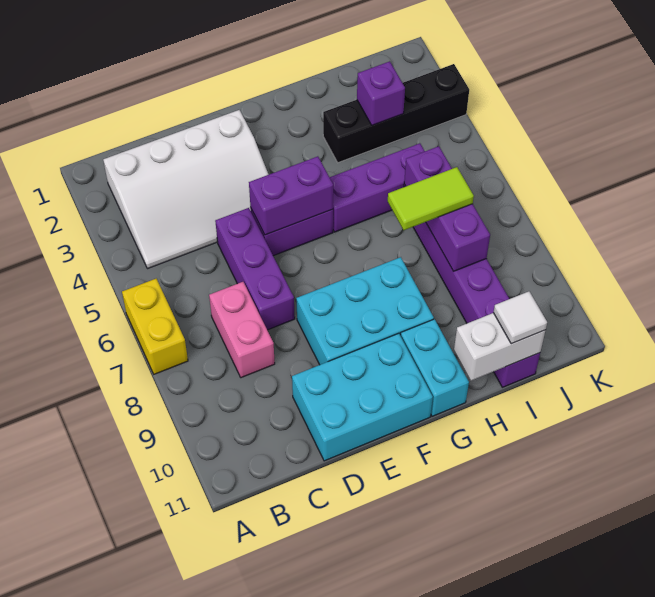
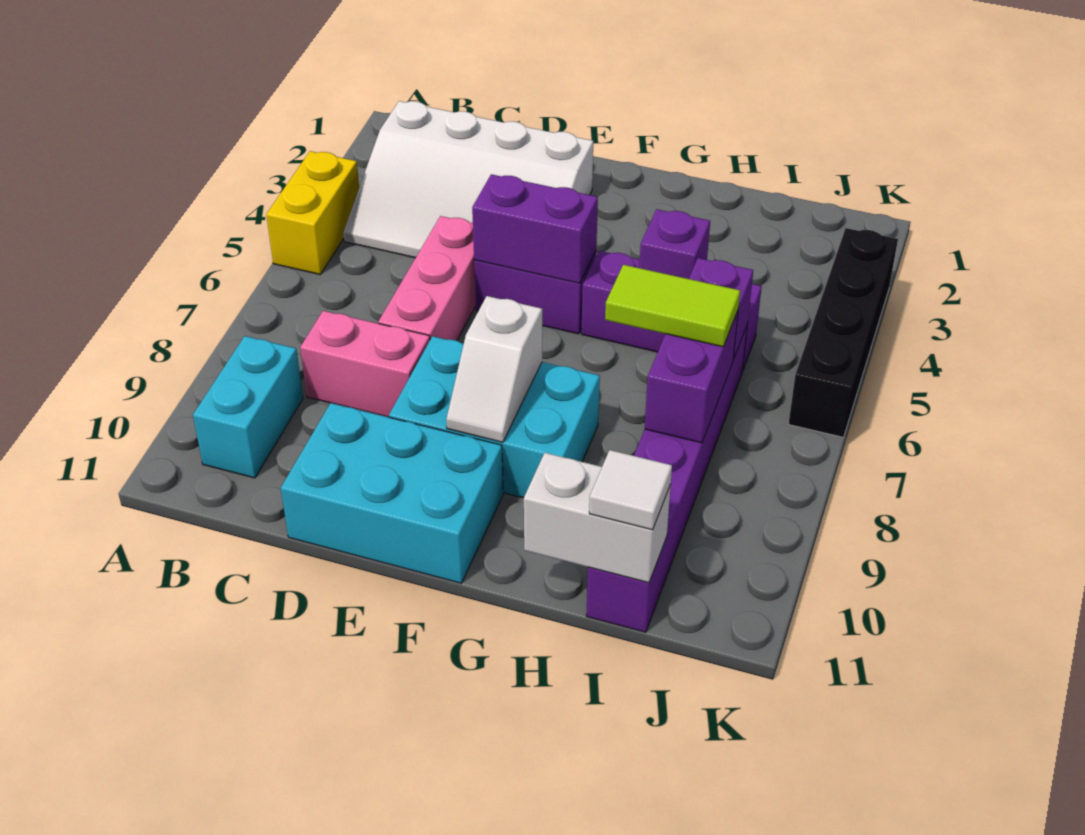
yellow 1x2 brick [122,279,188,374] -> yellow 1x2 brick moved to [266,151,359,274]
pink 1x2 brick [209,282,275,378] -> pink 1x2 brick turned to [300,311,430,417]
purple 1x3 brick [215,208,295,330] -> pink 1x3 brick [378,216,476,341]
none -> white 1x2 slope [446,296,542,442]
cyan 1x2 brick [401,319,469,416] -> cyan 1x2 brick moved to [193,336,303,478]
black 1x4 brick [323,64,469,163] -> black 1x4 brick turned to [788,228,898,437]
purple 1x1 brick [357,61,405,125] -> purple 1x1 brick moved to [639,209,710,279]

